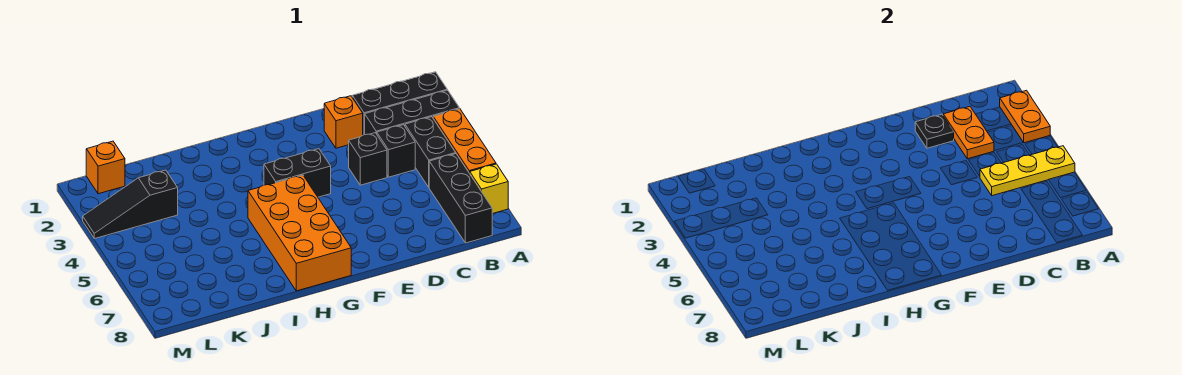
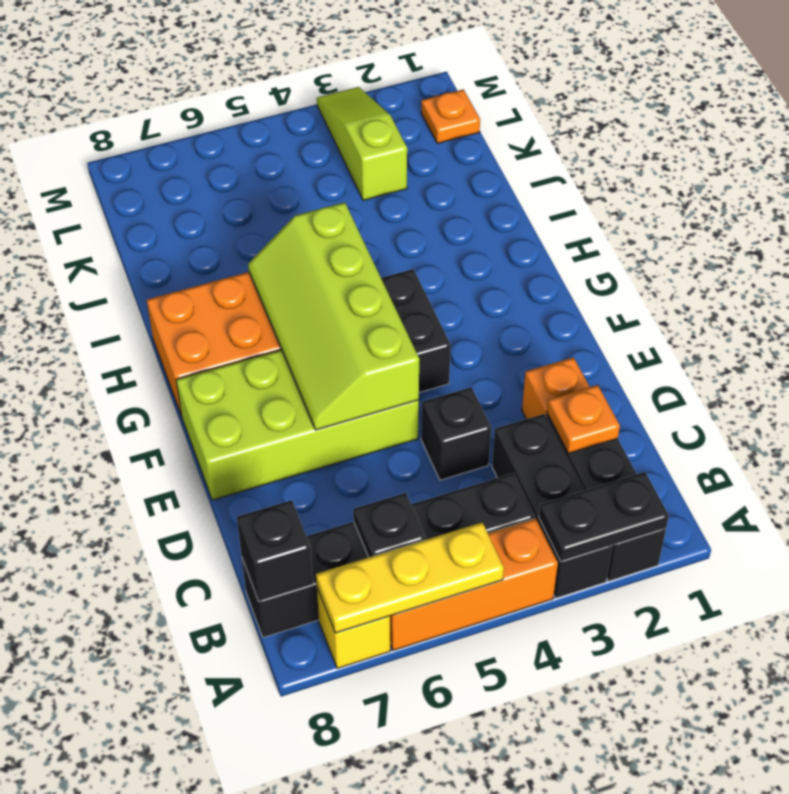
orange 1x2 plate [1000,90,1050,143] -> black 1x2 plate [539,472,669,561]
yellow 1x3 plate [980,146,1075,196] -> yellow 1x3 plate turned to [316,523,504,633]
orange 1x2 plate [943,107,994,159] -> orange 1x1 plate [547,385,620,453]
black 1x1 brick [377,125,415,177] -> black 1x1 brick moved to [237,500,313,602]
black 1x1 plate [915,114,954,148] -> black 1x1 plate moved to [353,493,426,557]
none -> lime 2x4 brick [176,350,419,500]
none -> lime 2x4 slope [248,202,419,430]
black 1x3 slope [83,170,178,239] -> lime 1x3 slope [317,87,407,200]
orange 1x1 brick [86,141,125,194] -> orange 1x1 plate [421,89,480,143]

